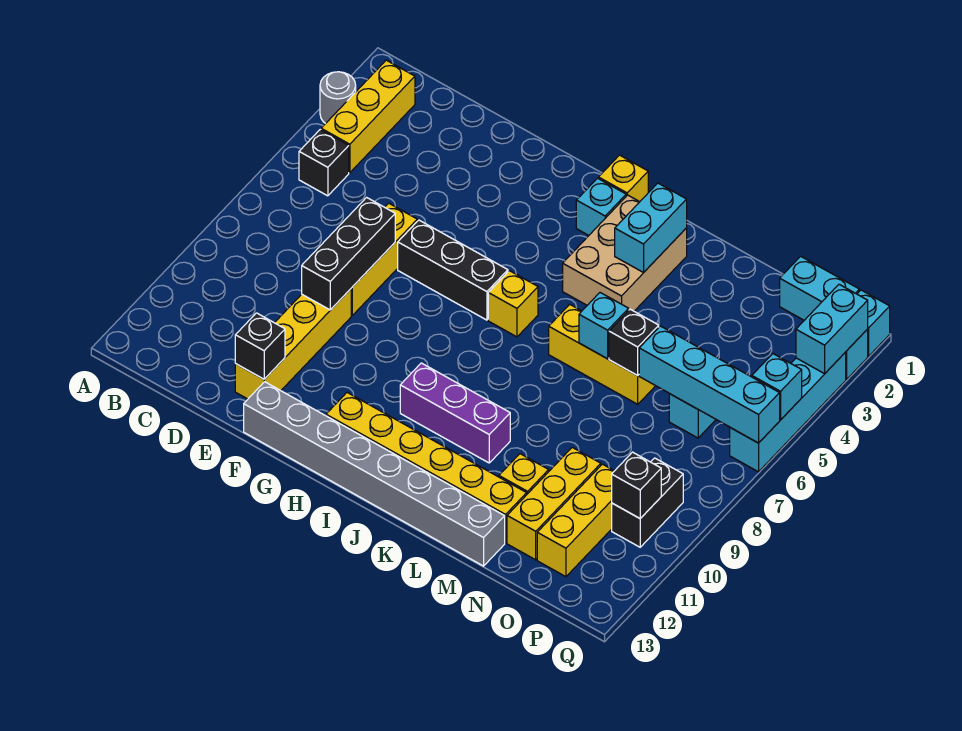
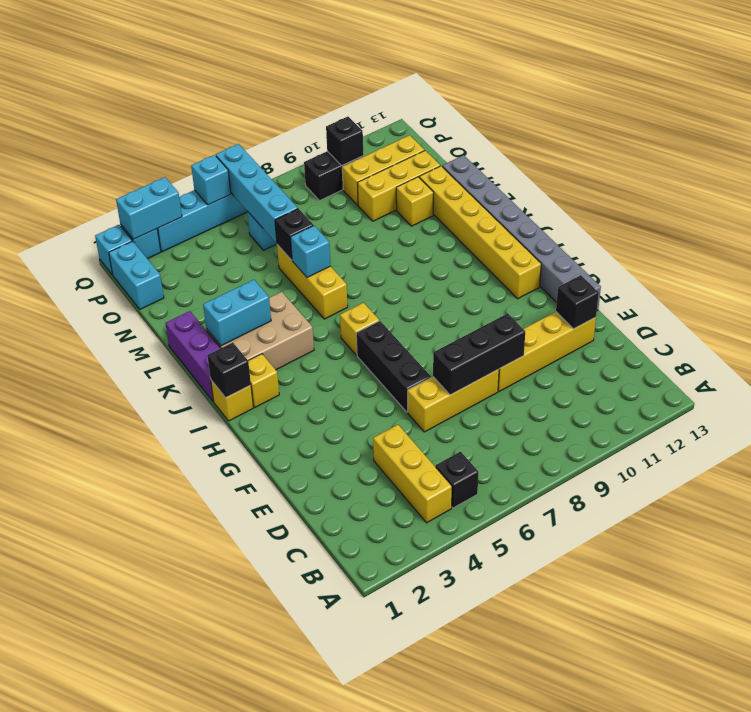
grey 1x1 round brick [320,72,356,124] -> none
yellow 1x3 brick [321,60,415,173] -> yellow 1x3 brick turned to [373,425,452,523]
none -> black 1x1 brick [207,343,251,398]
cyan 1x1 brick [576,178,626,235] -> yellow 1x1 brick [248,354,279,407]
purple 1x3 brick [400,363,510,463] -> purple 1x3 brick moved to [165,311,221,402]

